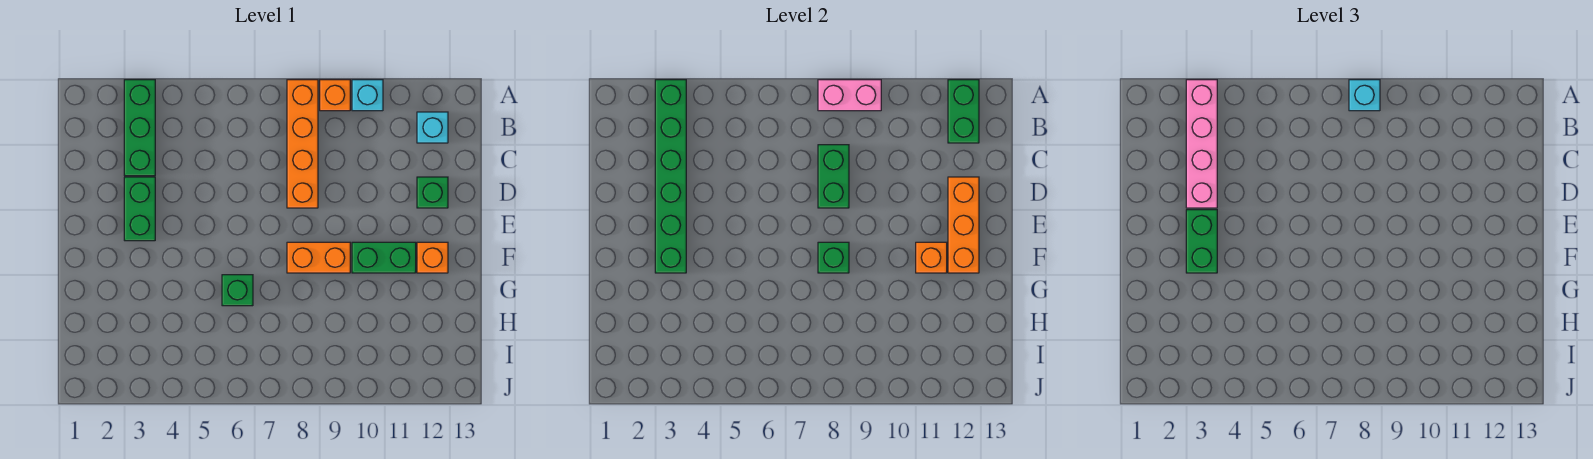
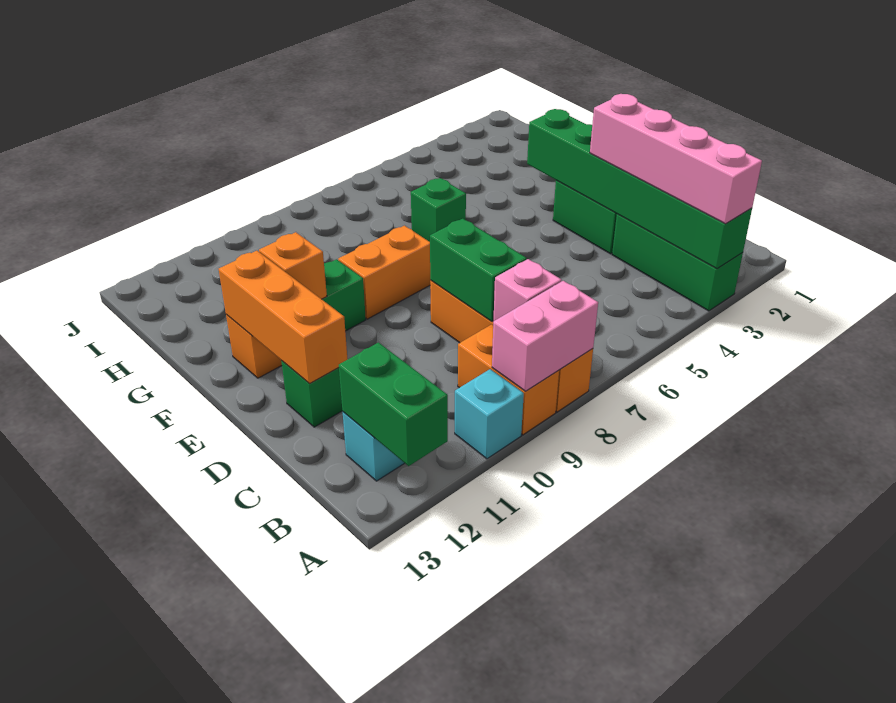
cyan 1x1 brick [1349,80,1380,111] -> none
orange 1x1 brick [320,80,350,111] -> orange 1x2 brick [458,324,559,435]
none -> pink 1x1 brick [493,259,561,321]
green 1x2 brick [1186,210,1217,273] -> none
green 1x1 brick [818,242,849,273] -> none

